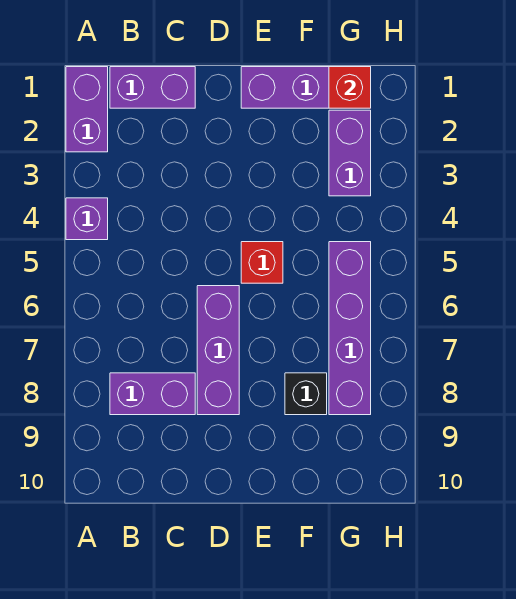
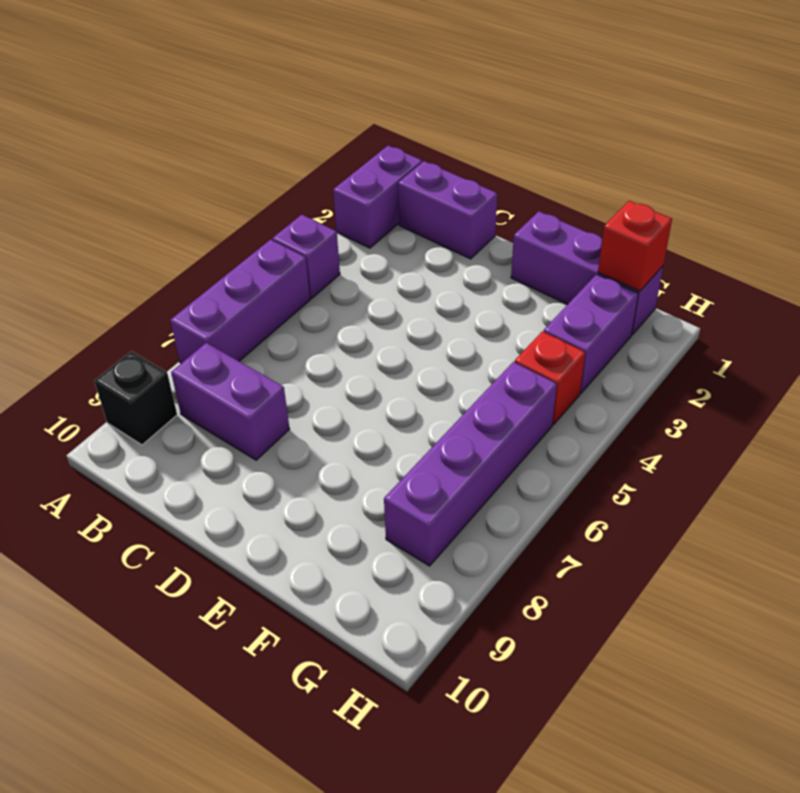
purple 1x3 brick [197,286,239,415] -> purple 1x3 brick moved to [170,240,310,363]
red 1x1 brick [241,242,283,283] -> red 1x1 brick moved to [515,331,585,425]
black 1x1 brick [285,373,327,415] -> black 1x1 brick moved to [94,351,177,445]

